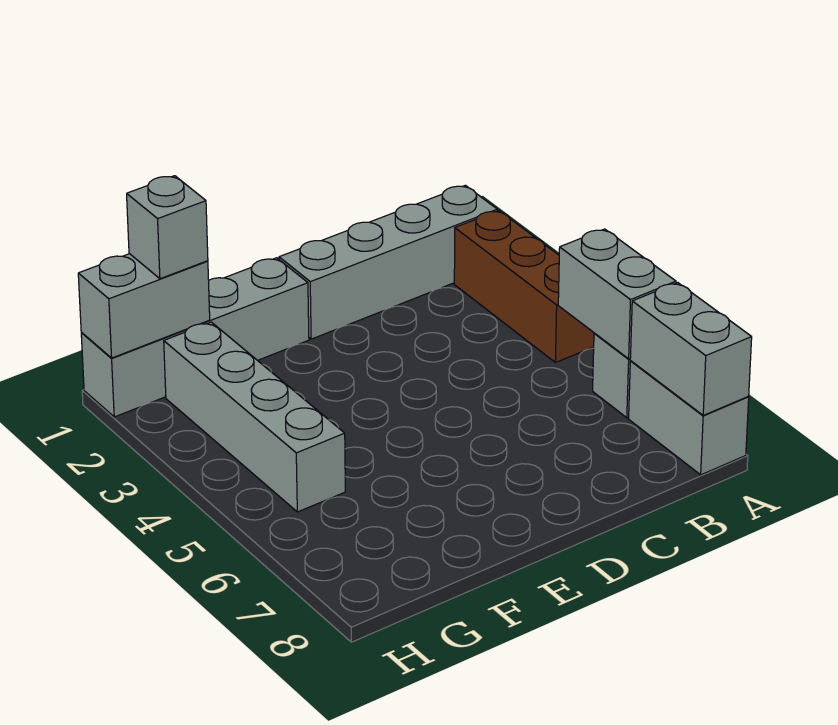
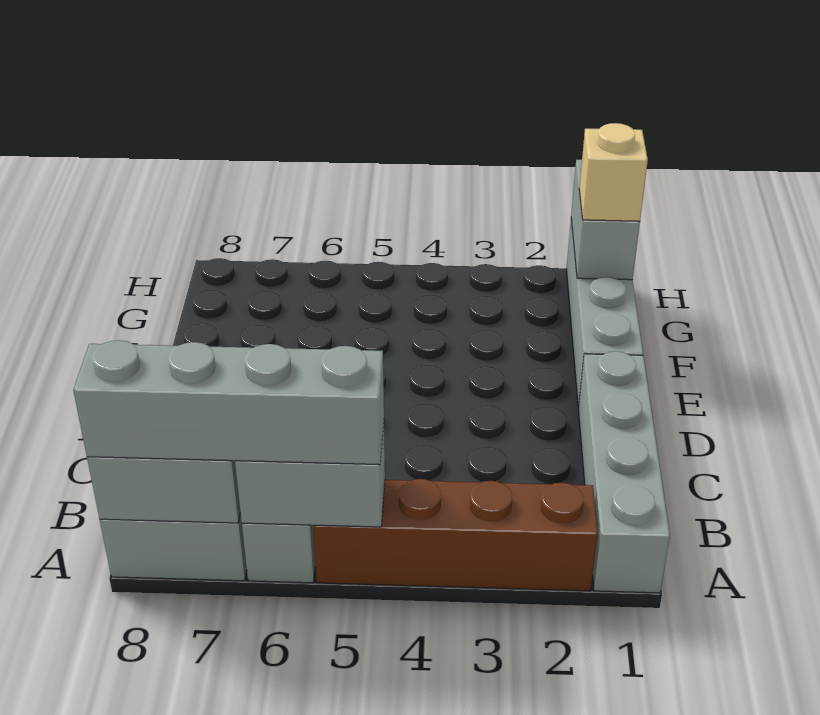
brown 1x3 brick [454,211,594,363] -> brown 1x4 brick [313,479,598,591]
grey 1x1 brick [127,176,208,279] -> tan 1x1 brick [579,123,648,221]
grey 1x4 brick [164,322,345,512] -> grey 1x4 brick moved to [73,340,384,465]

